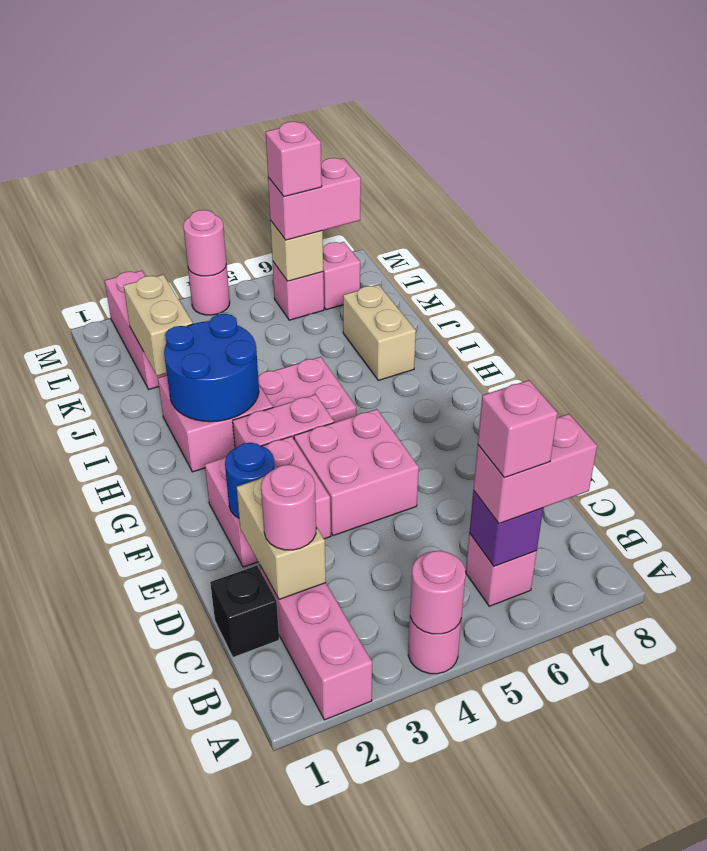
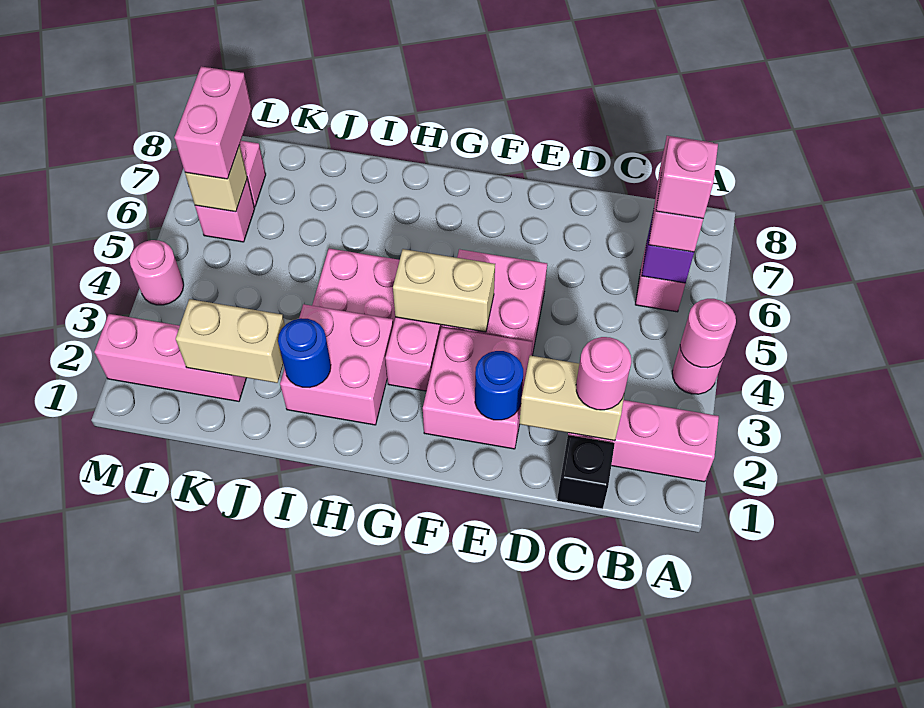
blue 2x2 round brick [164,314,259,422] -> blue 1x1 round brick [278,318,331,387]
tan 1x2 brick [343,285,416,380] -> tan 1x2 brick moved to [393,249,495,332]
pink 1x1 brick [266,122,322,197] -> none
pink 1x1 round brick [183,210,226,276] -> none

